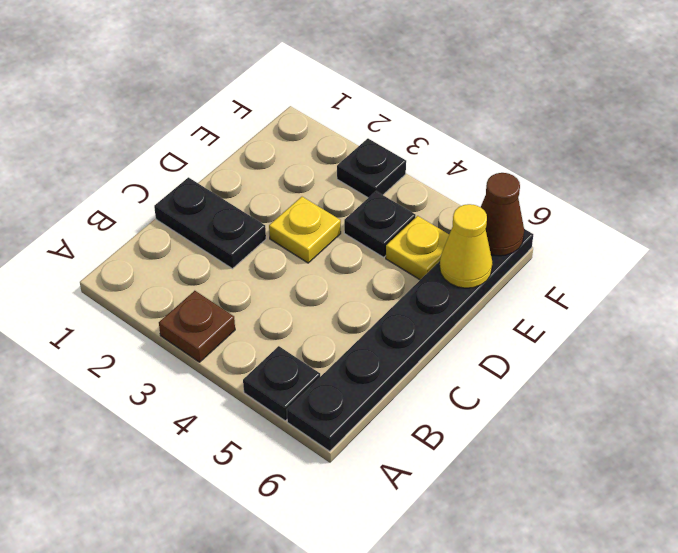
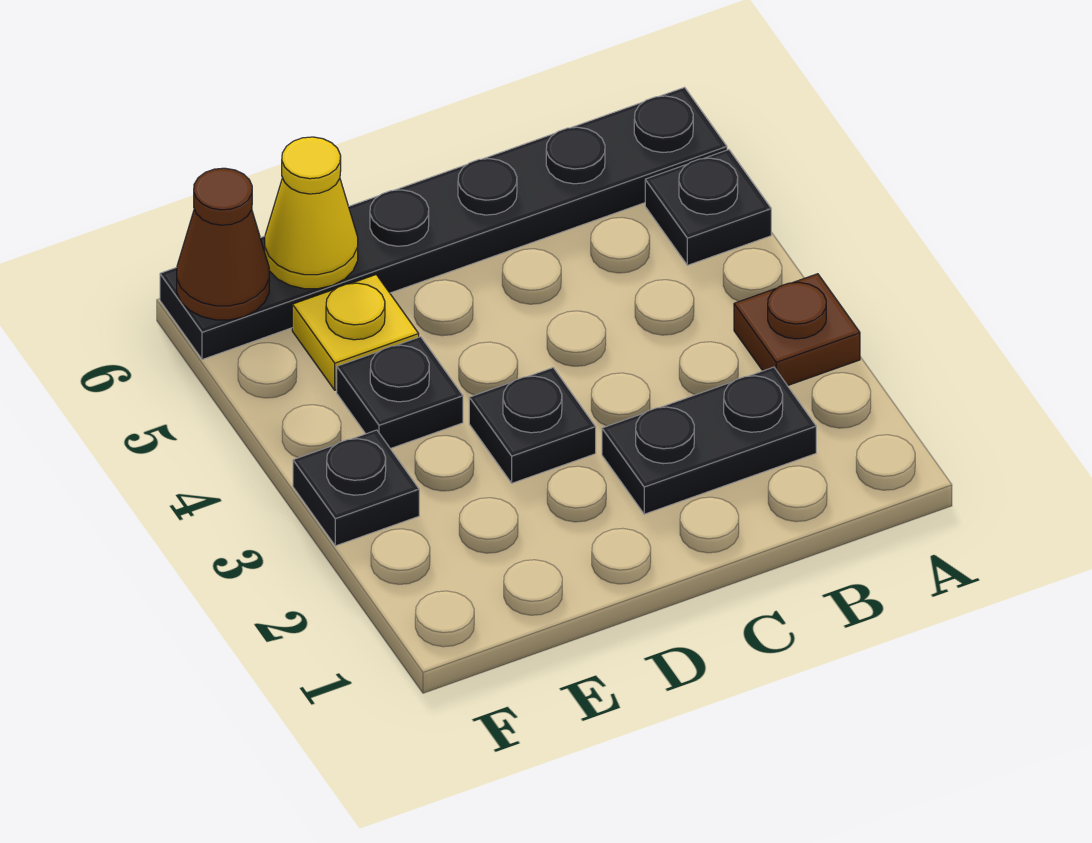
black 1x2 plate [154,177,266,269] -> black 1x2 plate turned to [602,367,816,514]
yellow 1x1 plate [269,197,341,263] -> black 1x1 plate [469,368,596,483]

